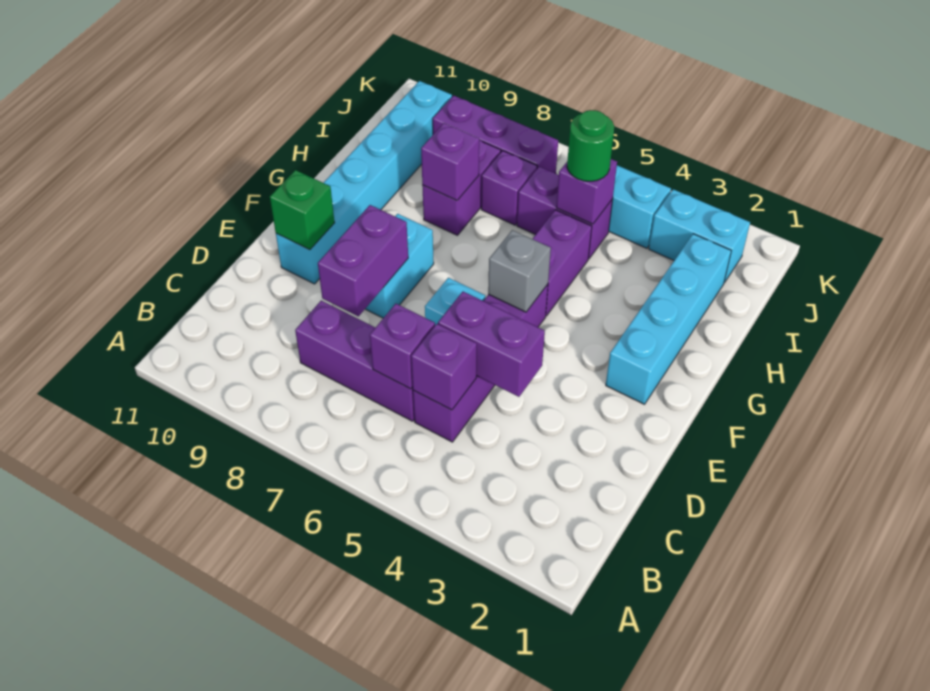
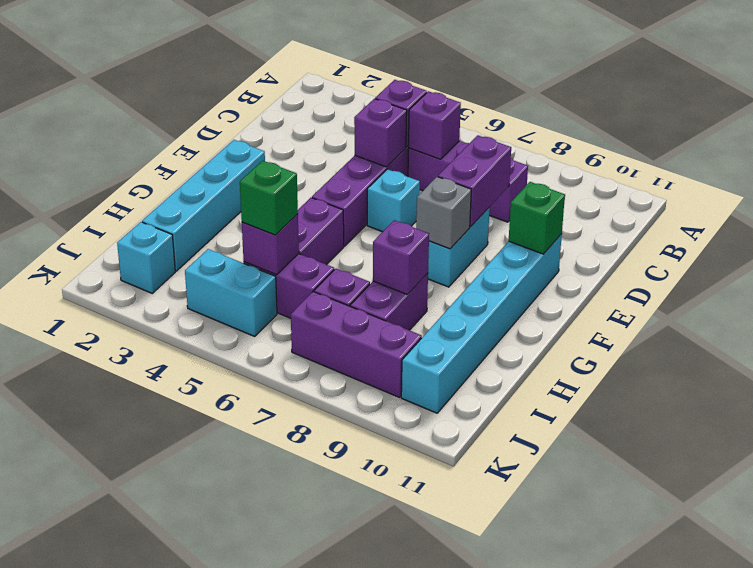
purple 1x2 brick [438,292,545,397] -> purple 1x1 brick [354,99,407,167]
grey 1x1 brick [488,230,551,312] -> grey 1x1 brick moved to [416,177,471,249]
green 1x1 round brick [567,110,614,181] -> green 1x1 brick [240,161,298,235]
cyan 1x2 brick [649,189,750,283] -> cyan 1x1 brick [117,222,175,293]

